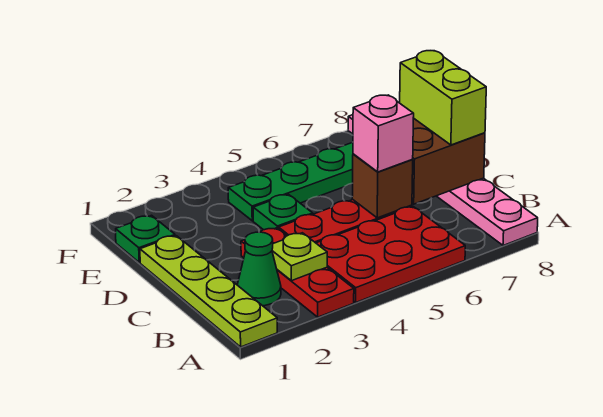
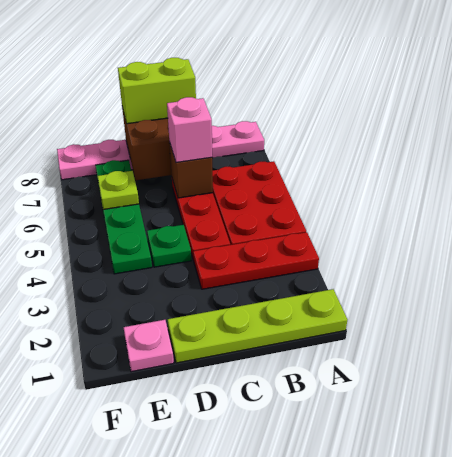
green 1x1 cone [237,232,281,306] -> none
lime 1x1 plate [272,233,327,281] -> lime 1x1 plate moved to [97,171,139,210]
green 1x1 plate [116,215,175,262] -> pink 1x1 plate [123,320,174,372]

